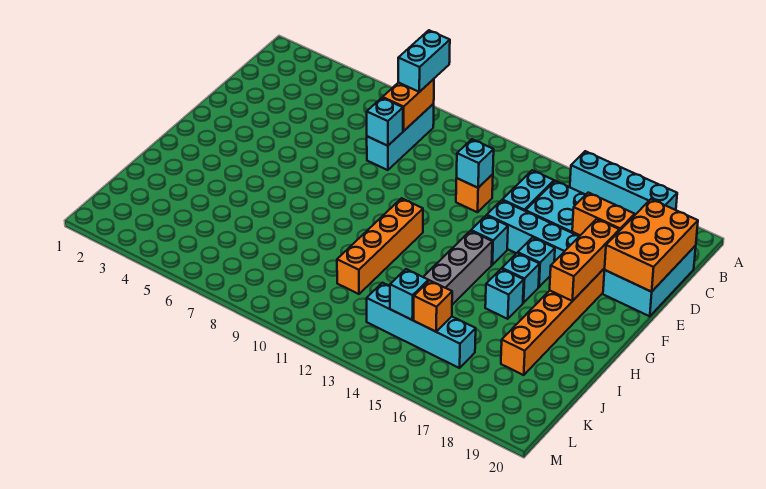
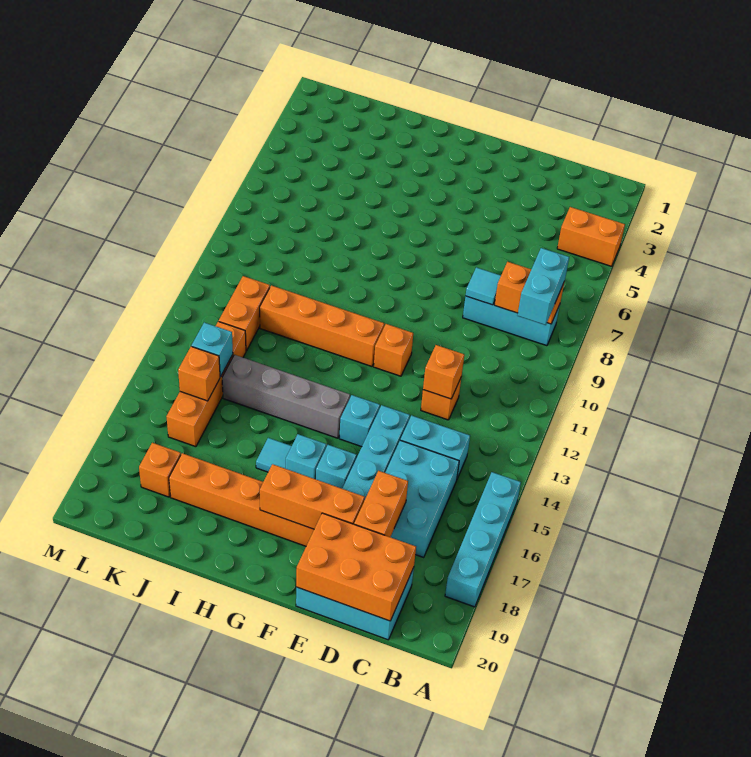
none -> orange 1x2 brick [557,207,625,266]
cyan 1x2 brick [398,30,450,92] -> cyan 1x2 brick turned to [517,248,569,325]
cyan 1x1 brick [367,98,403,146] -> cyan 1x1 tile [466,267,501,305]
cyan 1x1 brick [457,139,494,188] -> orange 1x1 brick [423,345,464,399]
none -> orange 1x1 brick [374,324,413,376]
cyan 1x1 brick [485,269,524,319] -> cyan 1x1 tile [256,438,292,472]
none -> orange 1x2 brick [219,276,270,351]
cyan 1x4 brick [367,283,476,368] -> orange 1x4 brick [166,321,246,447]
none -> orange 1x1 brick [139,443,181,497]

